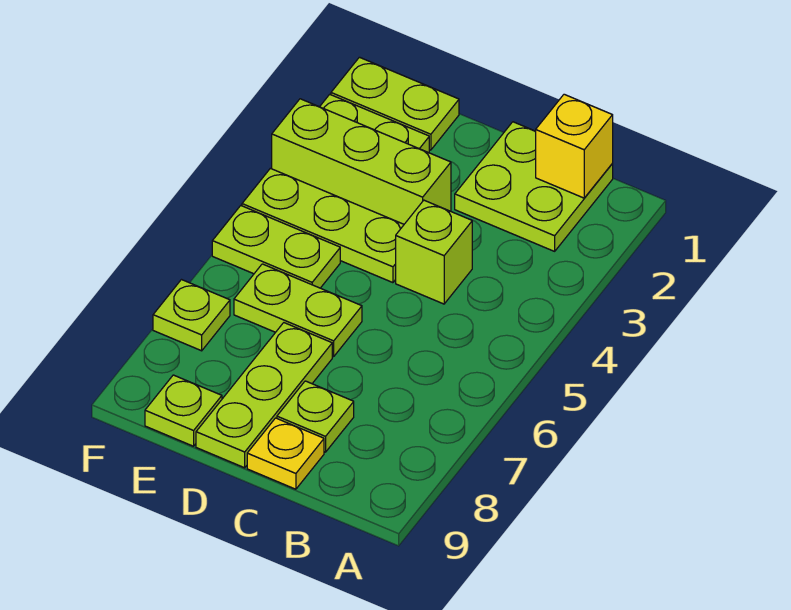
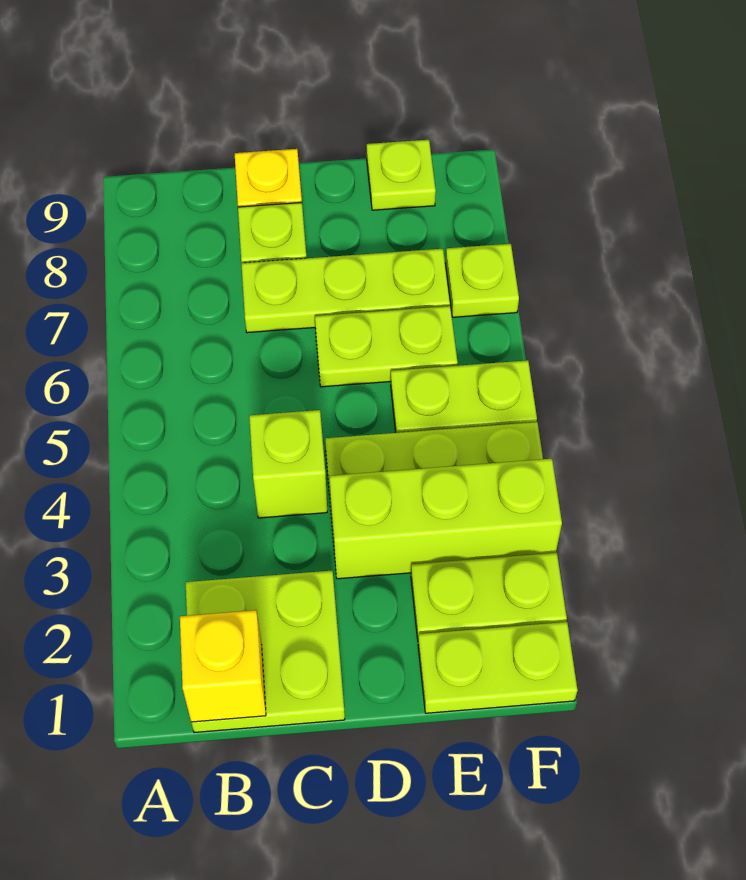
lime 1x3 plate [196,323,332,468] -> lime 1x3 plate turned to [241,249,450,333]

